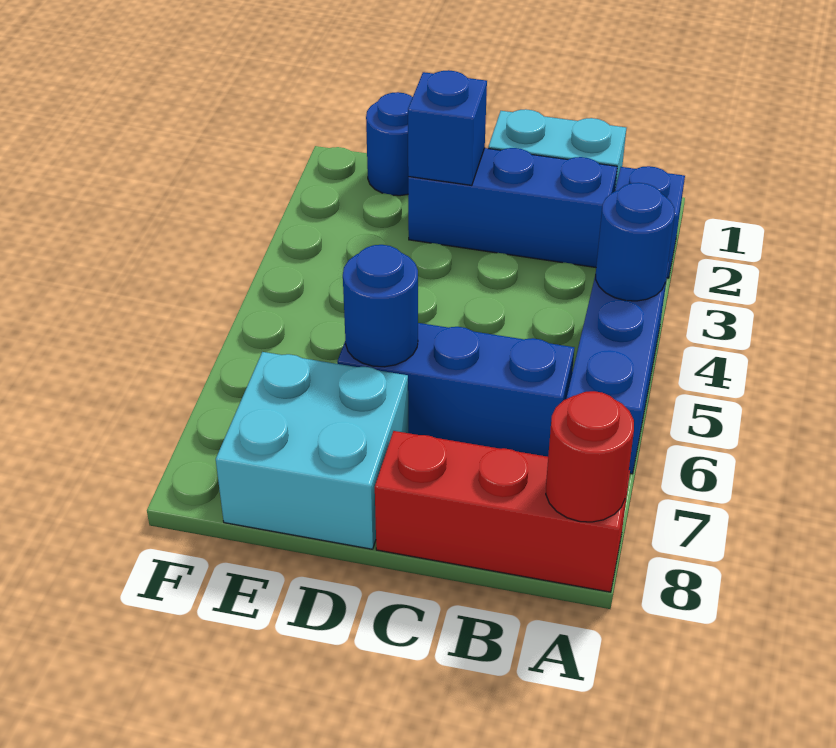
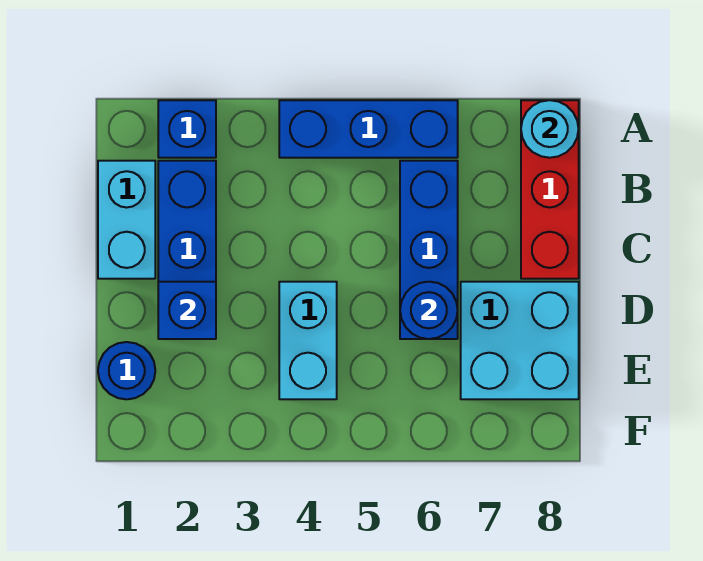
blue 1x1 round brick [596,183,675,301] -> none
red 1x1 round brick [546,391,634,522] -> cyan 1x1 round brick [521,100,579,158]
none -> cyan 1x2 brick [279,282,337,399]

